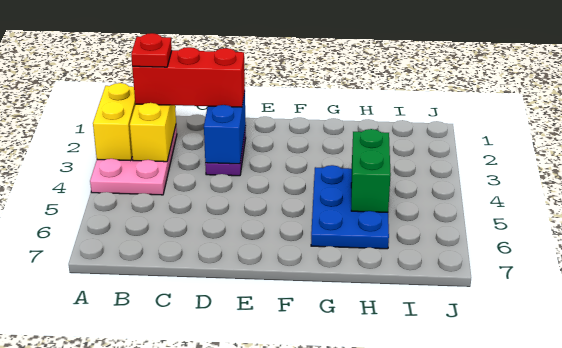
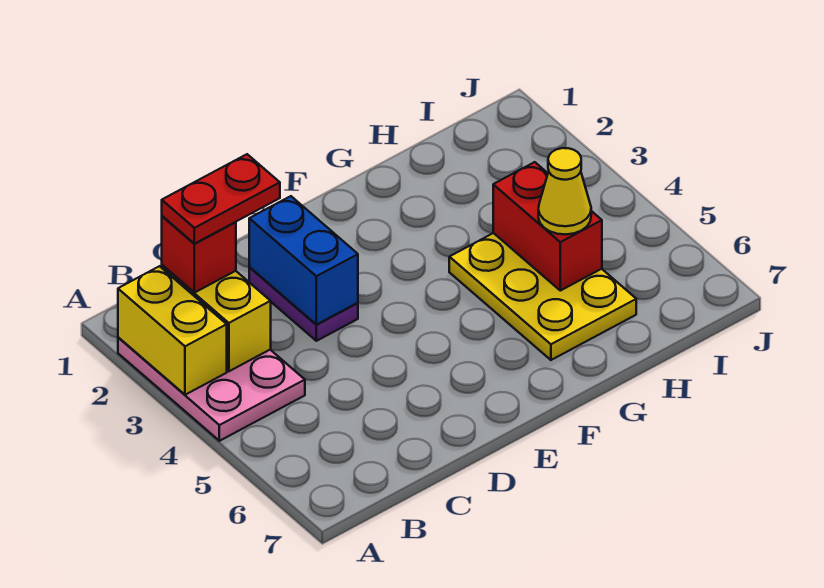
red 1x3 brick [132,47,245,107] -> red 1x1 brick [162,216,236,293]
red 1x1 plate [131,33,172,67] -> red 1x2 plate [162,154,280,244]
blue 2x3 plate [311,165,389,249] -> yellow 2x3 plate [449,233,636,360]
green 1x2 brick [351,129,391,212] -> red 1x2 brick [493,162,602,291]
none -> yellow 1x1 cone [538,148,591,235]

